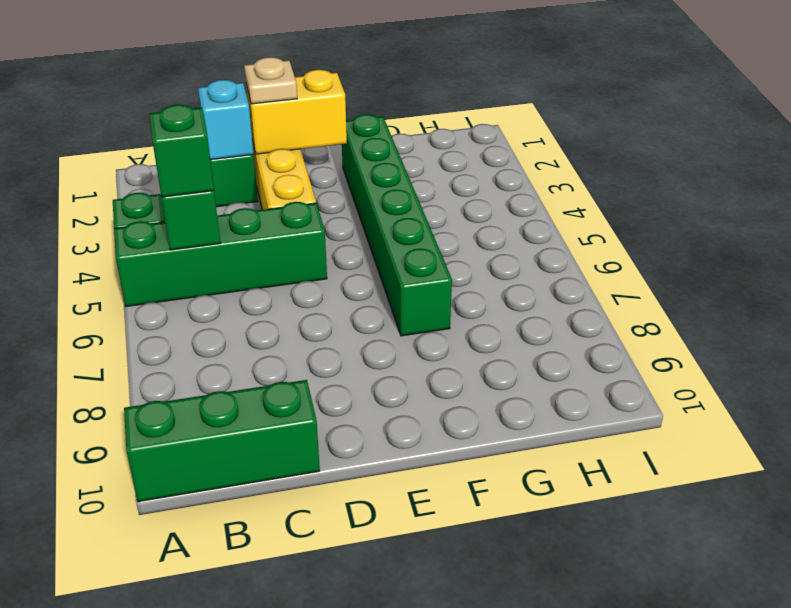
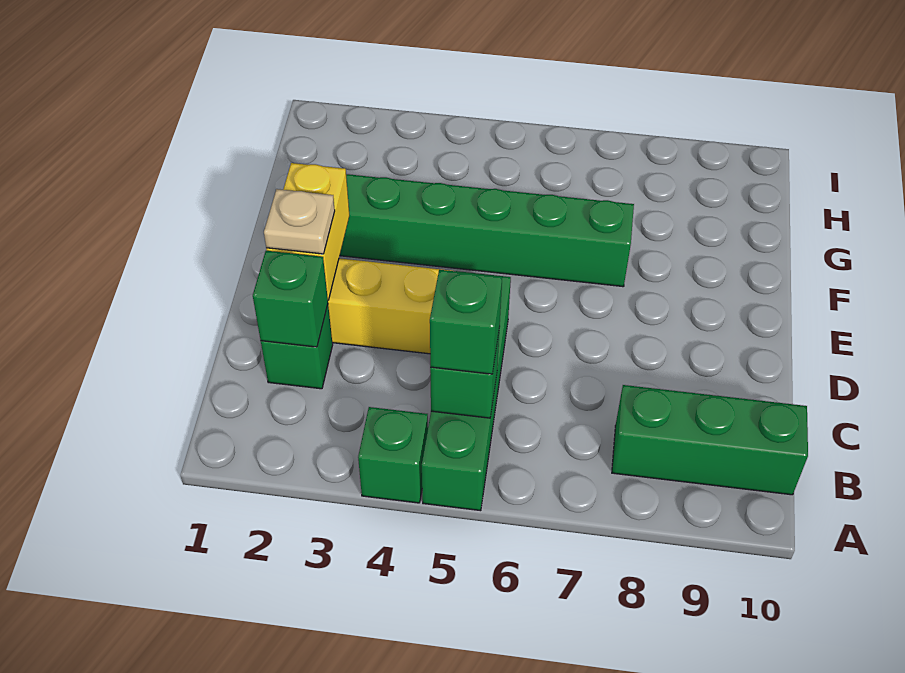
green 1x3 brick [124,380,320,502] -> green 1x3 brick turned to [612,385,808,495]
cyan 1x1 brick [198,80,253,160] -> green 1x1 brick [253,251,328,347]

